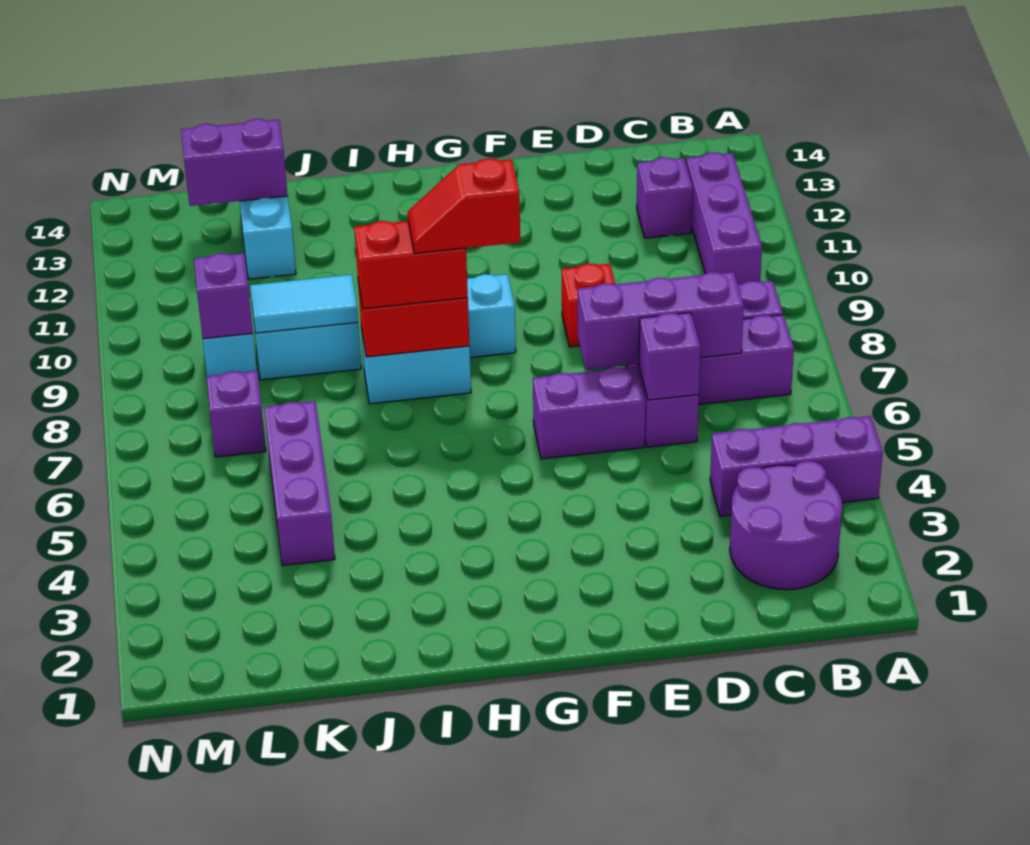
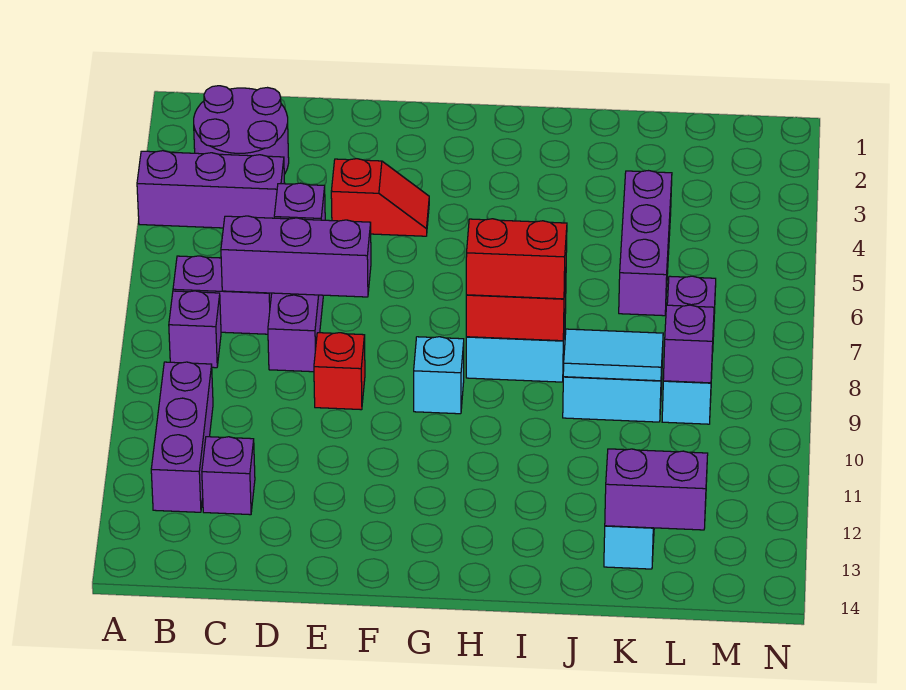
purple 1x2 brick [533,367,645,459] -> none
red 1x2 slope [408,159,520,253] -> red 1x2 slope moved to [331,159,429,236]

